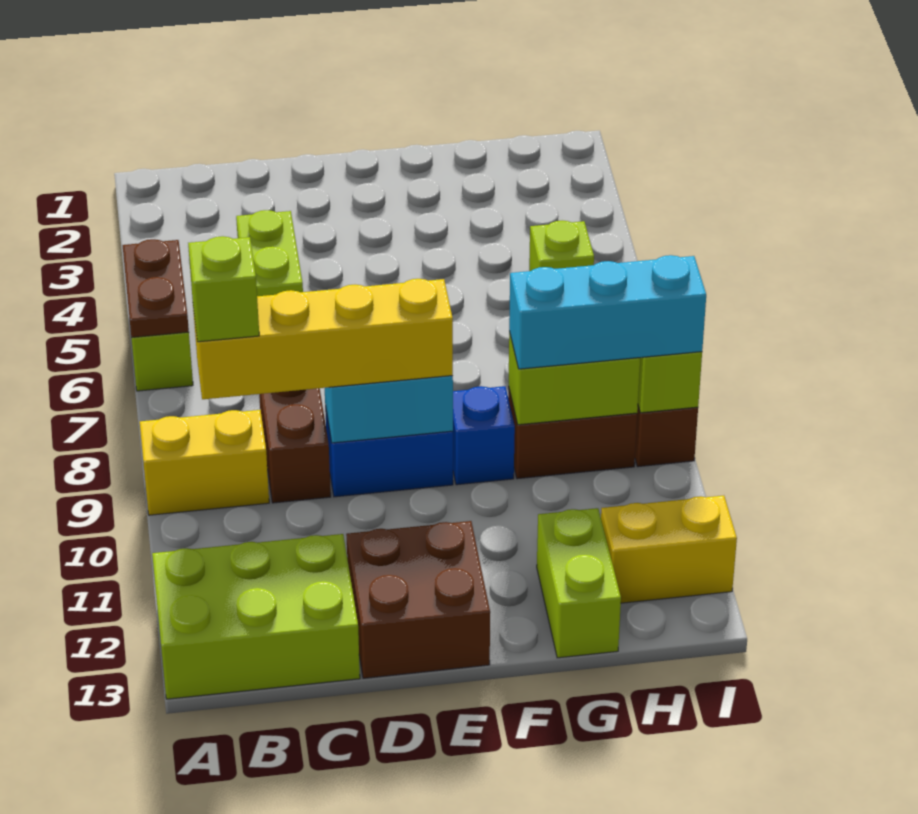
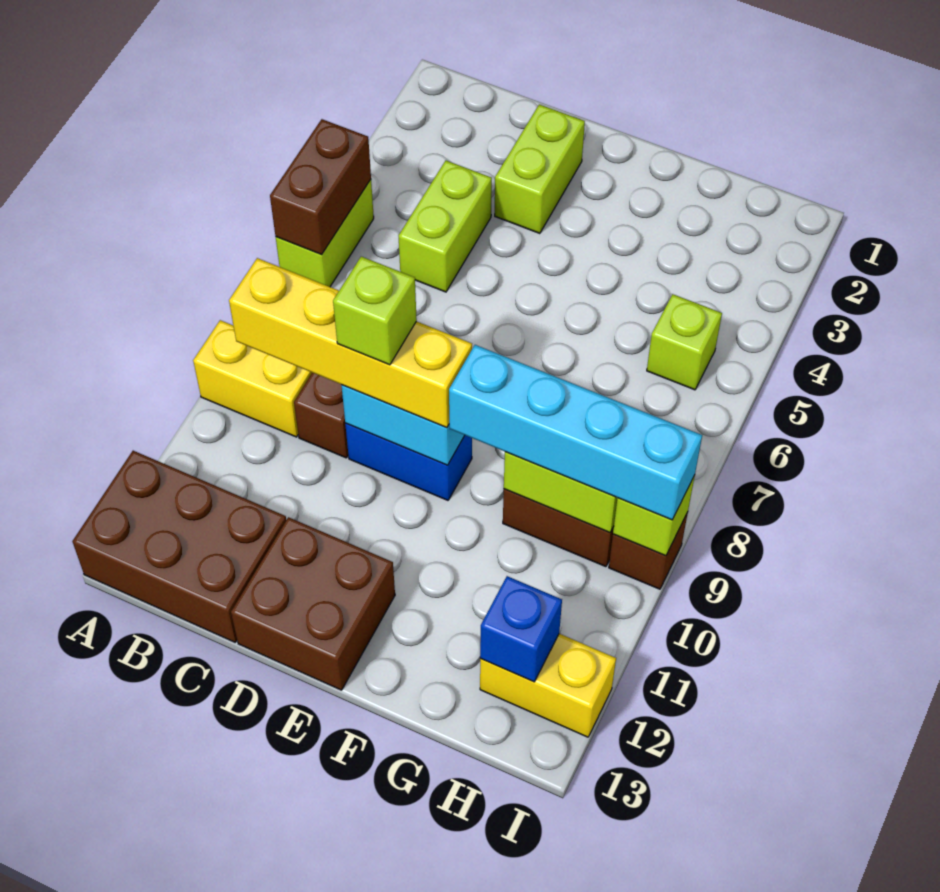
brown 1x2 plate [123,239,189,338] -> brown 1x2 brick [270,119,371,254]
lime 2x3 brick [152,534,360,699] -> brown 2x3 brick [72,451,286,642]
lime 1x1 brick [188,236,259,342] -> lime 1x1 brick moved to [333,257,417,365]
blue 1x1 brick [453,386,515,485] -> blue 1x1 brick moved to [480,576,562,682]
cyan 1x3 brick [509,255,706,369] -> cyan 1x4 brick [449,345,702,520]
lime 1x2 brick [537,508,621,658] -> lime 1x2 brick moved to [495,104,585,234]

